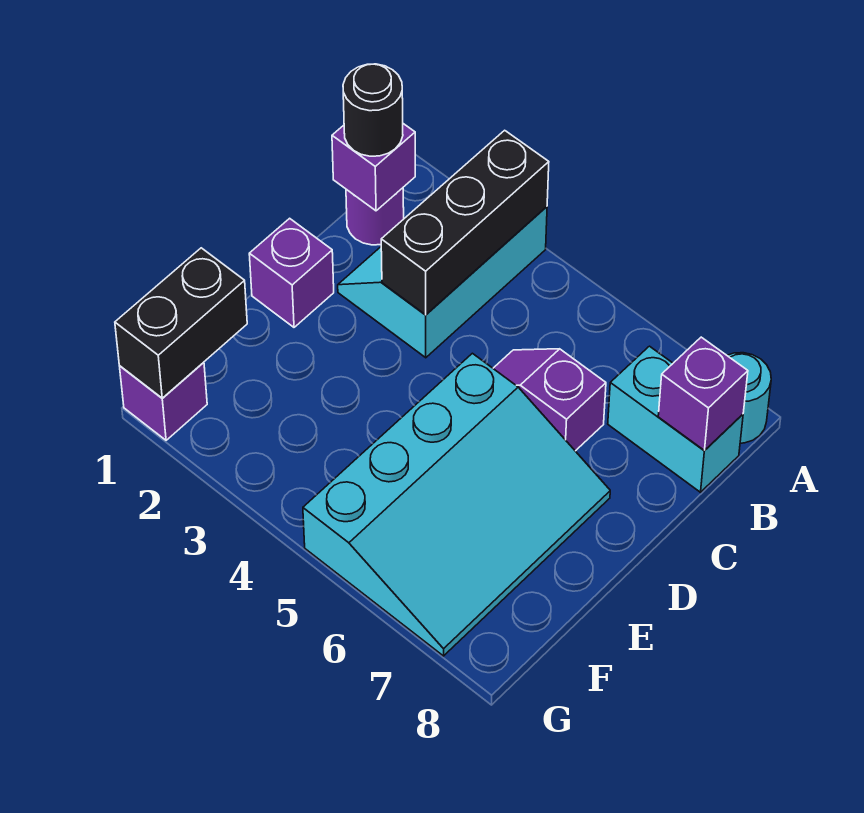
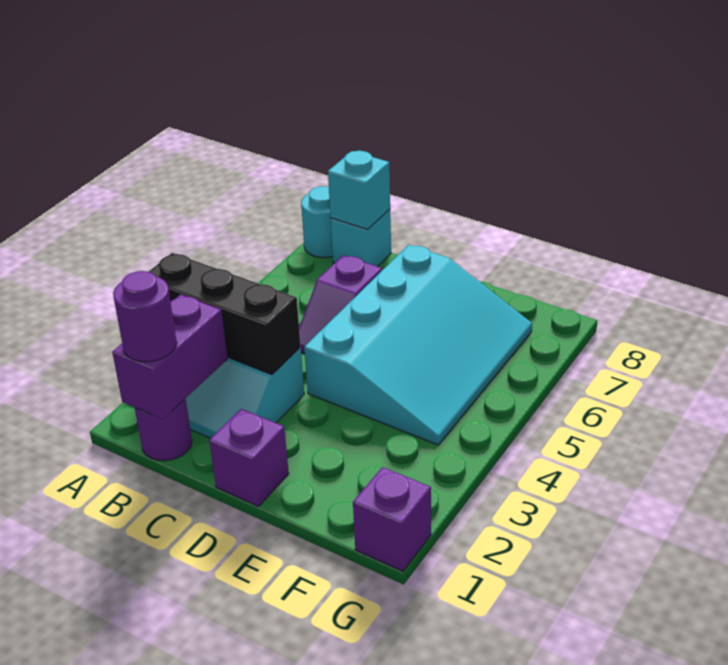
purple 1x1 brick [332,124,415,211] -> purple 1x2 brick [112,294,227,419]
black 1x1 round brick [343,64,403,156] -> purple 1x1 round brick [113,271,177,362]
cyan 1x2 brick [608,346,743,492] -> cyan 1x1 brick [331,209,391,267]
purple 1x1 brick [658,337,748,450] -> cyan 1x1 brick [328,151,390,230]
cyan 3x4 slope [303,353,610,656] -> cyan 3x4 slope turned to [304,245,532,445]
black 1x2 brick [115,248,247,398] -> none

